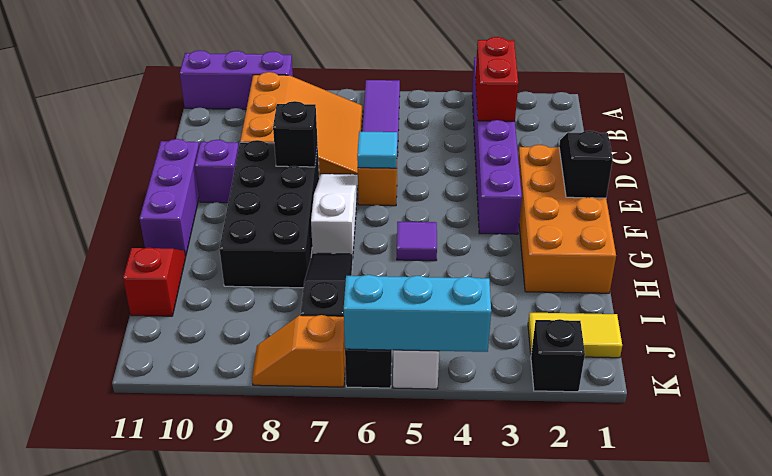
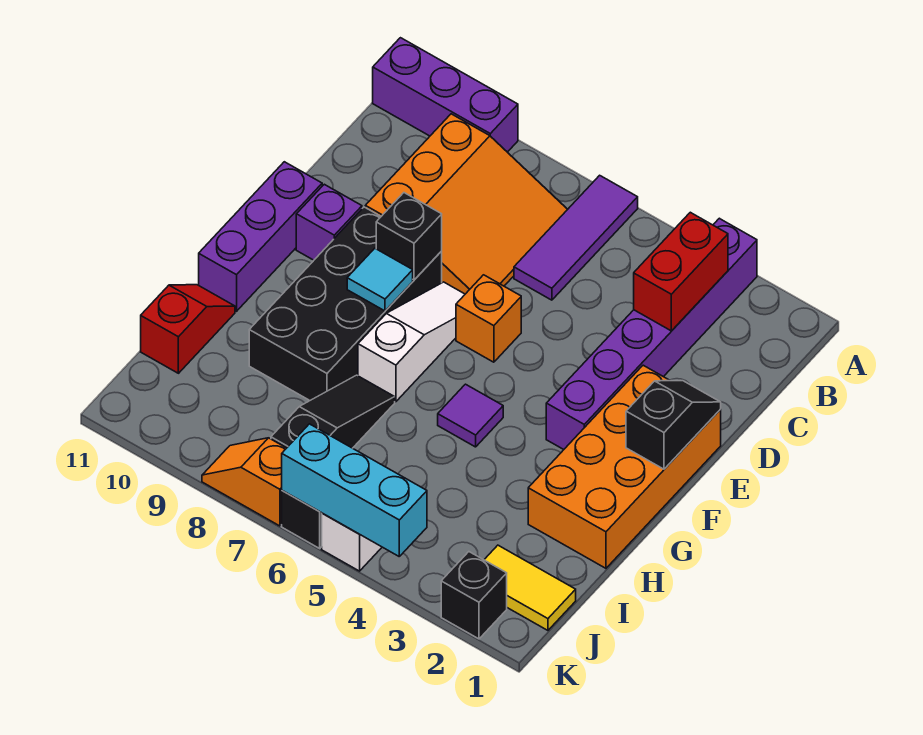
cyan 1x1 tile [357,131,397,168] -> cyan 1x1 tile moved to [347,248,413,311]

